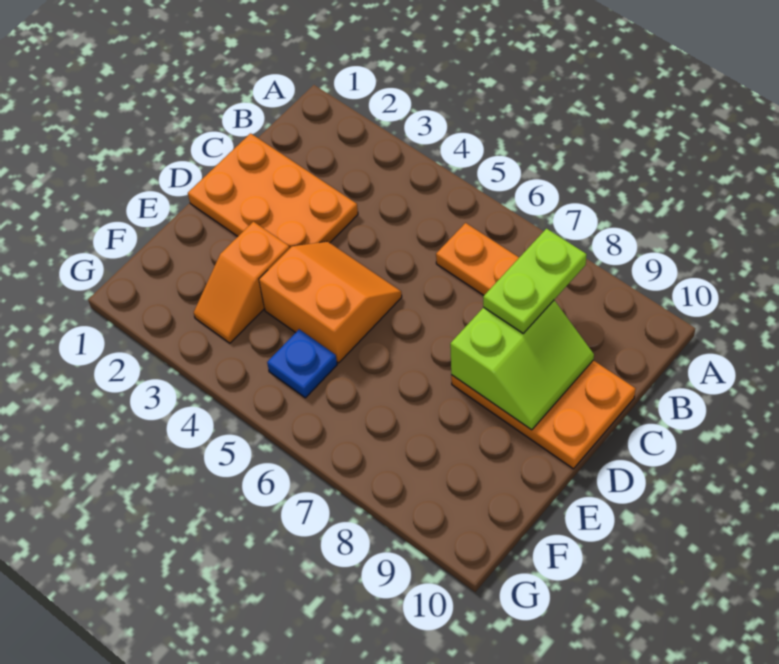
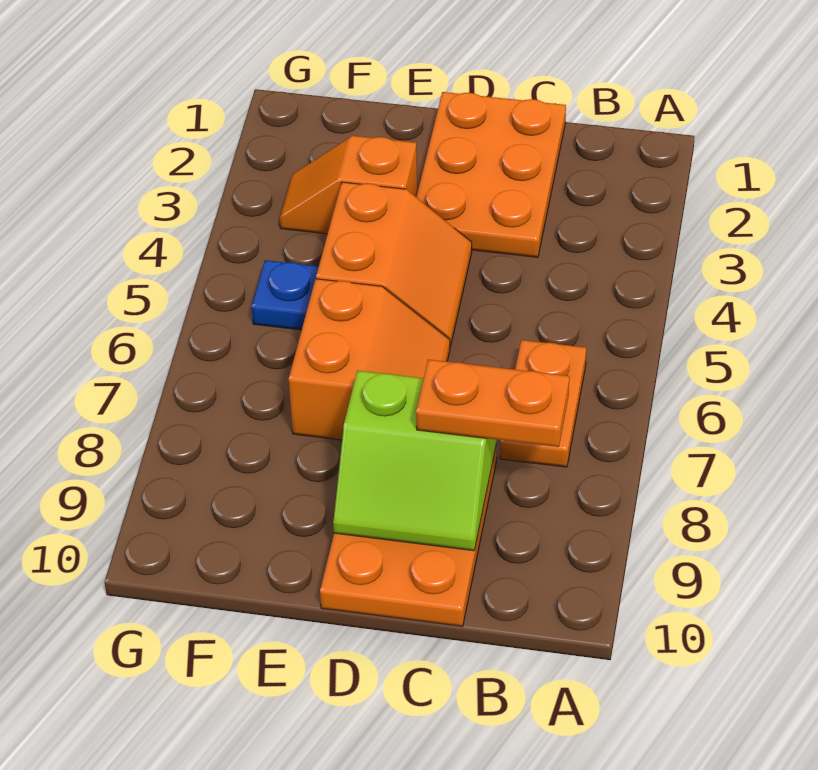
lime 1x2 plate [483,229,587,333] -> orange 1x2 plate [416,360,569,447]
none -> orange 2x2 slope [289,279,450,440]

